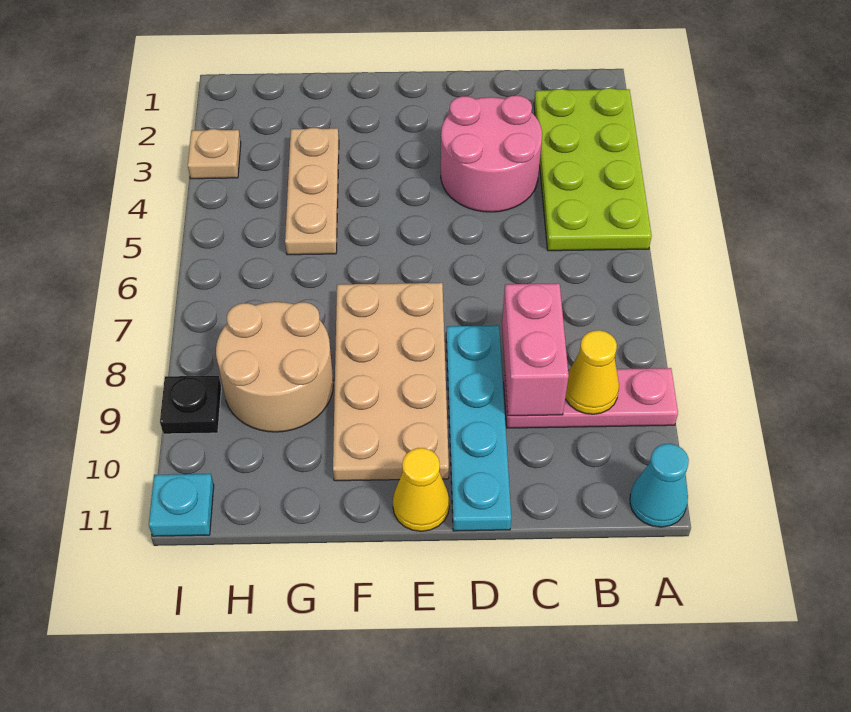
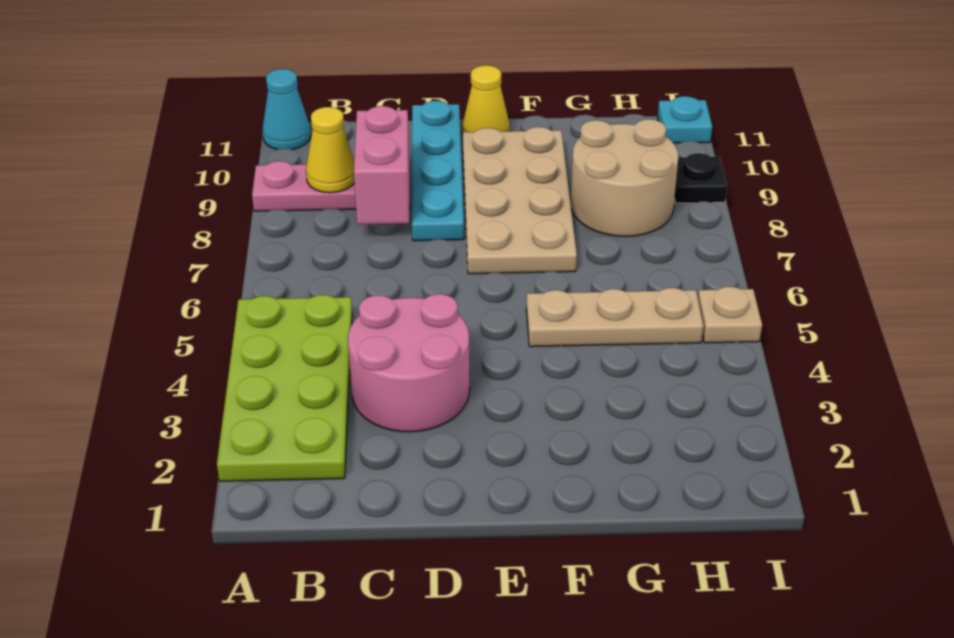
tan 1x3 plate [285,128,339,255] -> tan 1x3 plate turned to [526,288,704,347]
tan 1x1 plate [188,129,241,179] -> tan 1x1 plate moved to [698,287,762,343]

